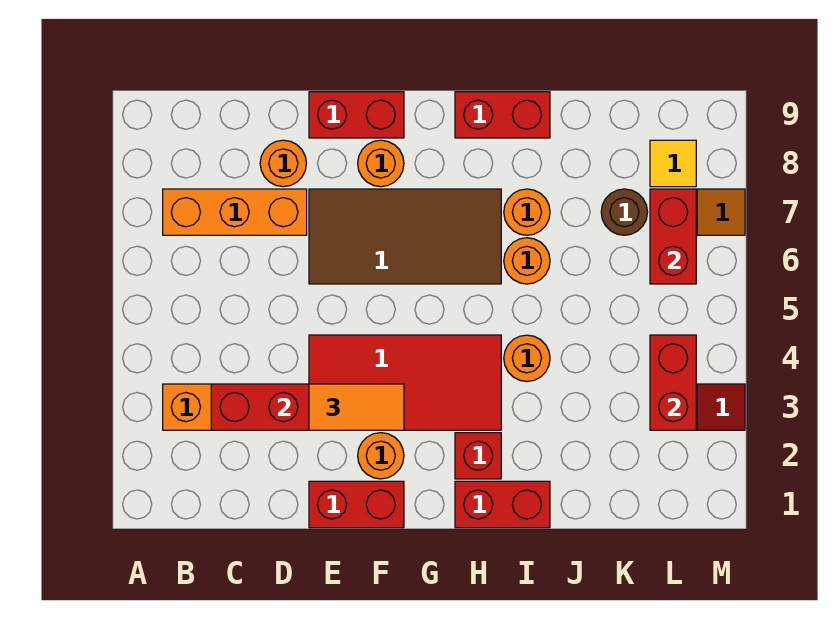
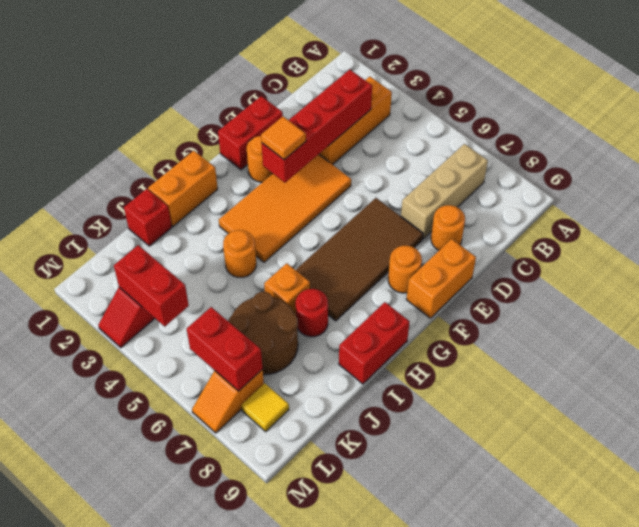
orange 1x3 brick [163,189,307,235] -> tan 1x3 brick [401,144,488,239]
red 2x4 tile [309,335,501,430] -> orange 2x4 tile [219,154,351,262]
orange 1x2 tile [309,384,404,430] -> orange 1x1 tile [261,117,306,159]
red 1x2 brick [309,92,404,138] -> orange 1x2 brick [406,239,476,318]
red 1x2 brick [455,481,550,528] -> orange 1x2 brick [148,151,218,226]
red 1x1 brick [455,433,501,479] -> red 1x1 brick moved to [124,189,172,246]
orange 1x1 round brick [504,238,550,284] -> orange 1x1 brick [264,263,310,315]
orange 1x1 round brick [504,189,550,235] -> red 1x1 round brick [296,289,328,337]
brown 1x1 round brick [601,189,648,235] -> brown 2x2 round brick [228,292,298,375]

